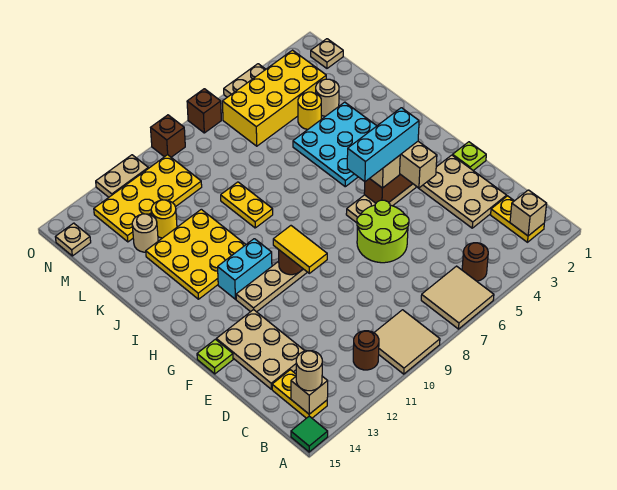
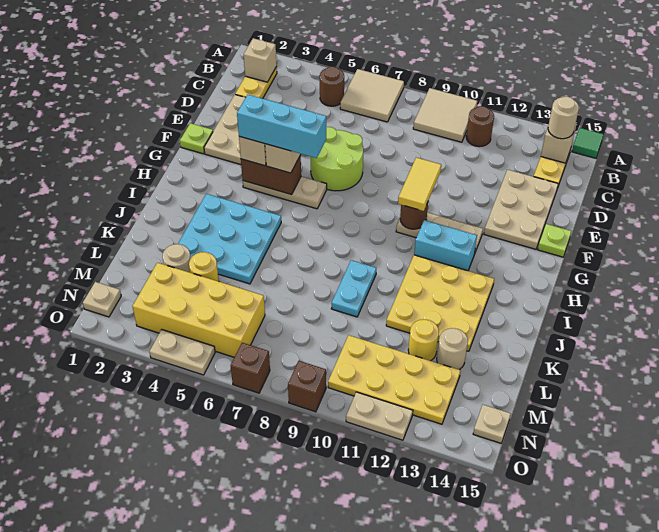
yellow 1x2 plate [221,182,273,228] -> cyan 1x2 plate [331,260,376,317]

